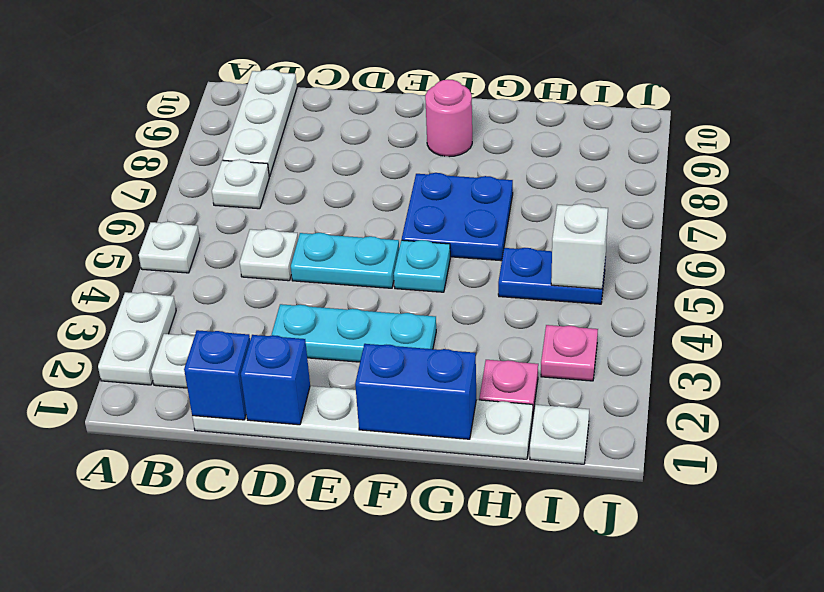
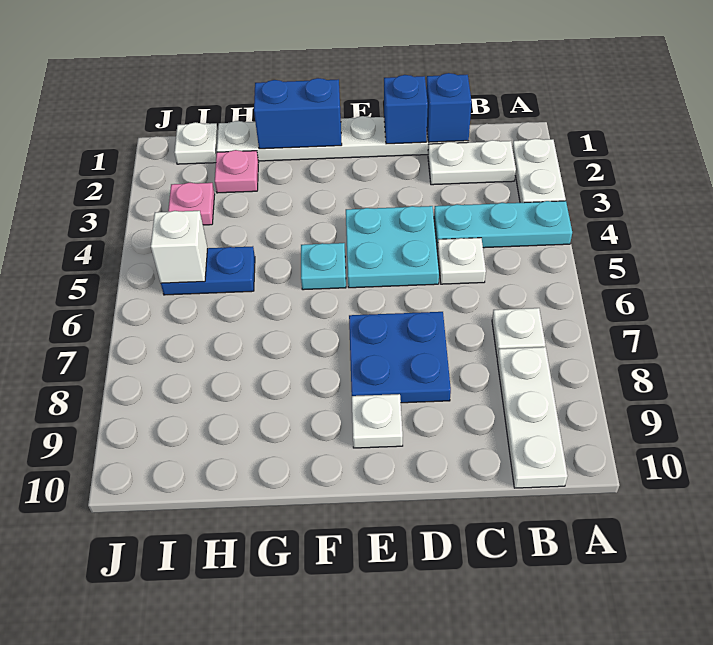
white 1x1 plate [139,222,200,273] -> white 1x1 plate moved to [352,394,403,448]
cyan 1x3 plate [271,304,436,362] -> cyan 1x3 plate moved to [434,201,572,249]
cyan 1x2 plate [291,233,399,288] -> cyan 2x2 plate [346,206,439,288]
blue 2x2 plate [402,173,513,261] -> blue 2x2 plate moved to [349,312,451,403]
pink 1x1 round brick [425,79,472,157] -> none

